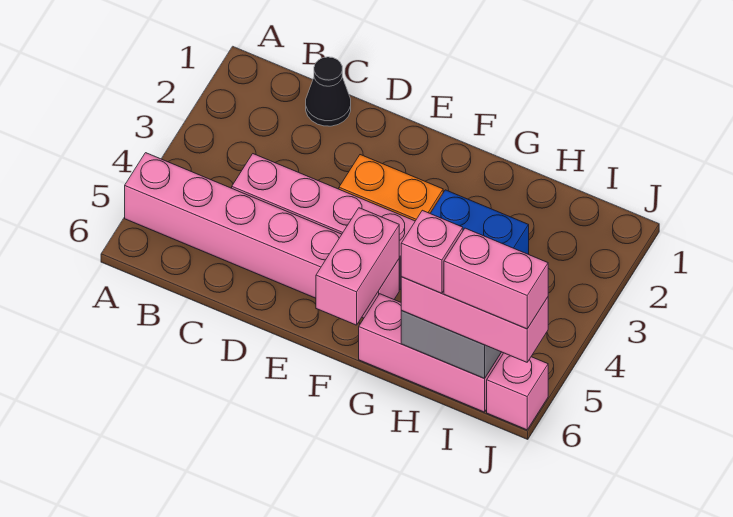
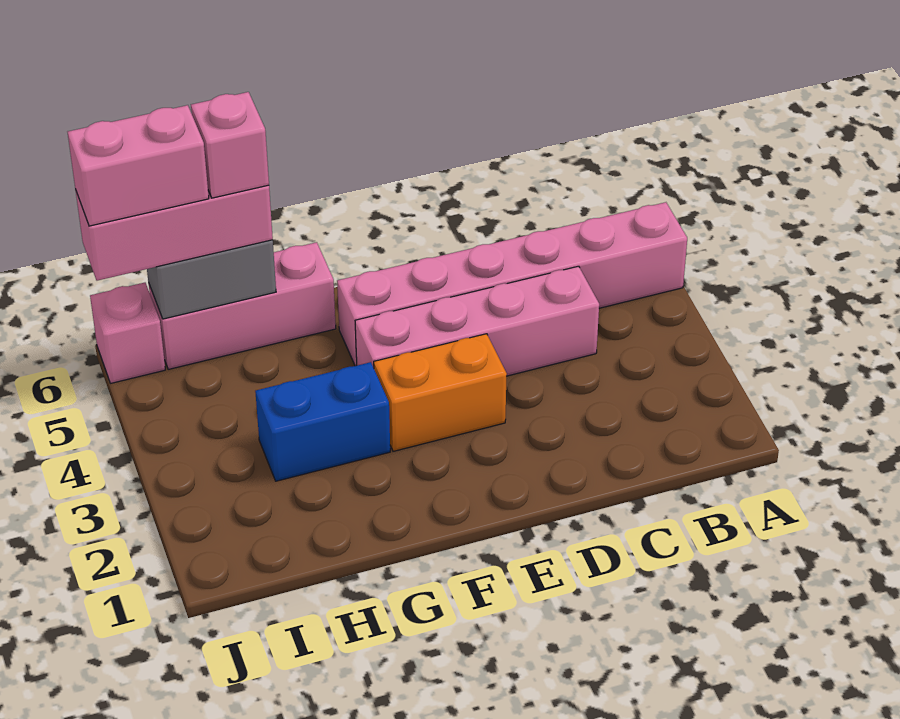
black 1x1 cone [306,57,351,126] -> none
pink 1x2 brick [316,208,399,325] -> none

